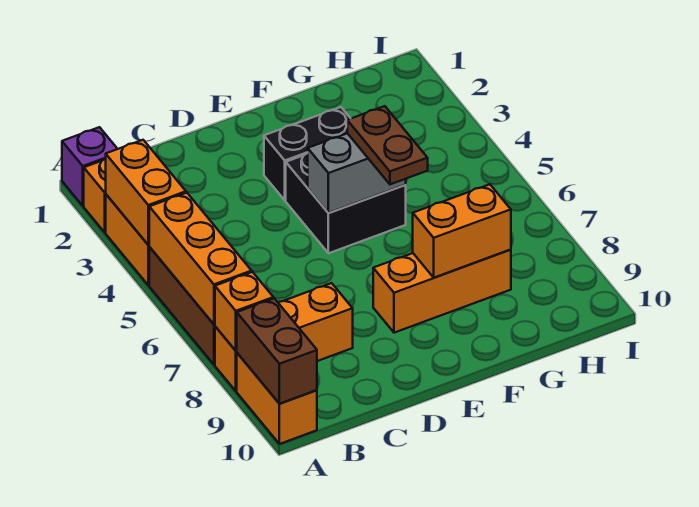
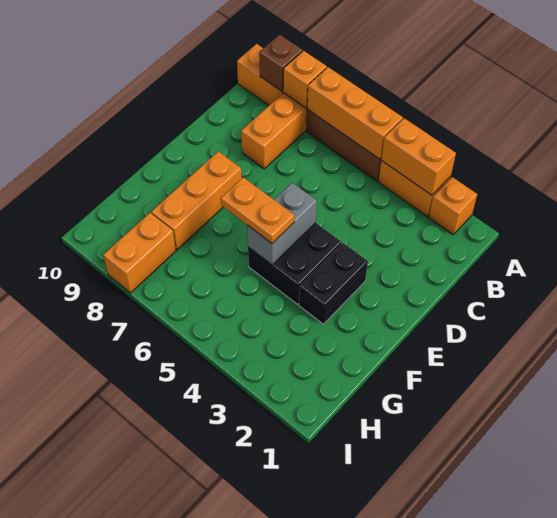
purple 1x1 brick [62,127,117,206] -> none
brown 1x2 brick [237,298,317,404] -> brown 1x1 brick [259,35,302,91]
brown 1x2 plate [347,106,428,184] -> orange 1x2 plate [221,177,294,243]
orange 1x2 brick [413,184,511,278] -> orange 1x2 brick moved to [103,213,176,293]

